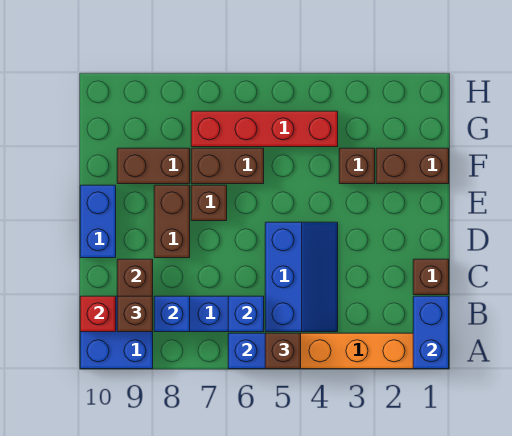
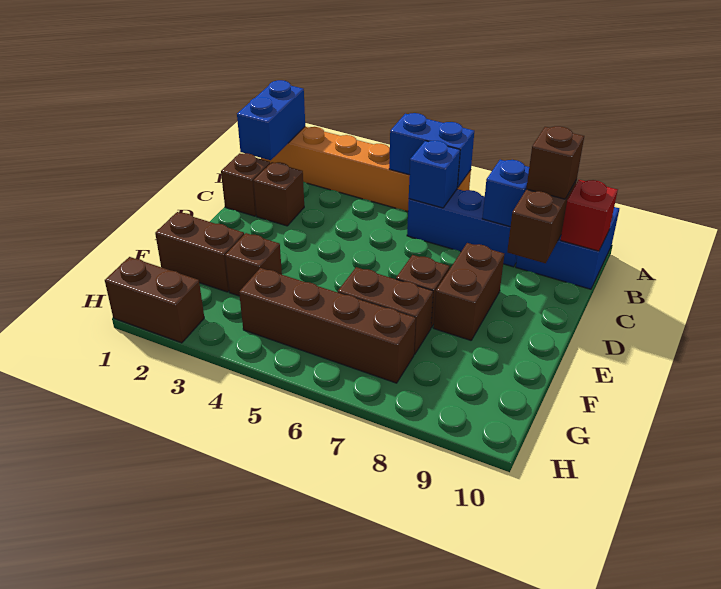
brown 1x1 brick [265,333,301,369] -> brown 1x1 brick moved to [253,162,304,226]
blue 2x3 slope [265,222,338,332] -> none
blue 1x2 brick [80,185,116,258] -> none
brown 1x2 brick [117,148,190,184] -> brown 1x2 brick moved to [105,257,204,343]
red 1x4 brick [191,111,338,147] -> brown 1x4 brick [239,268,416,383]

